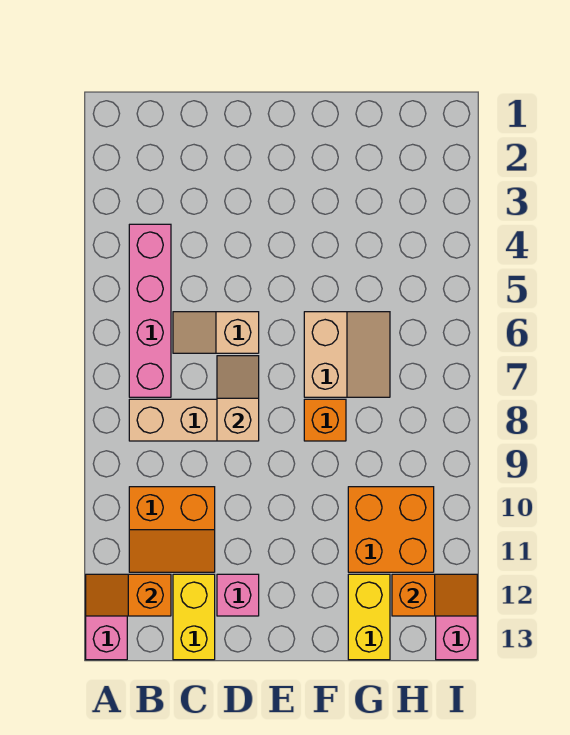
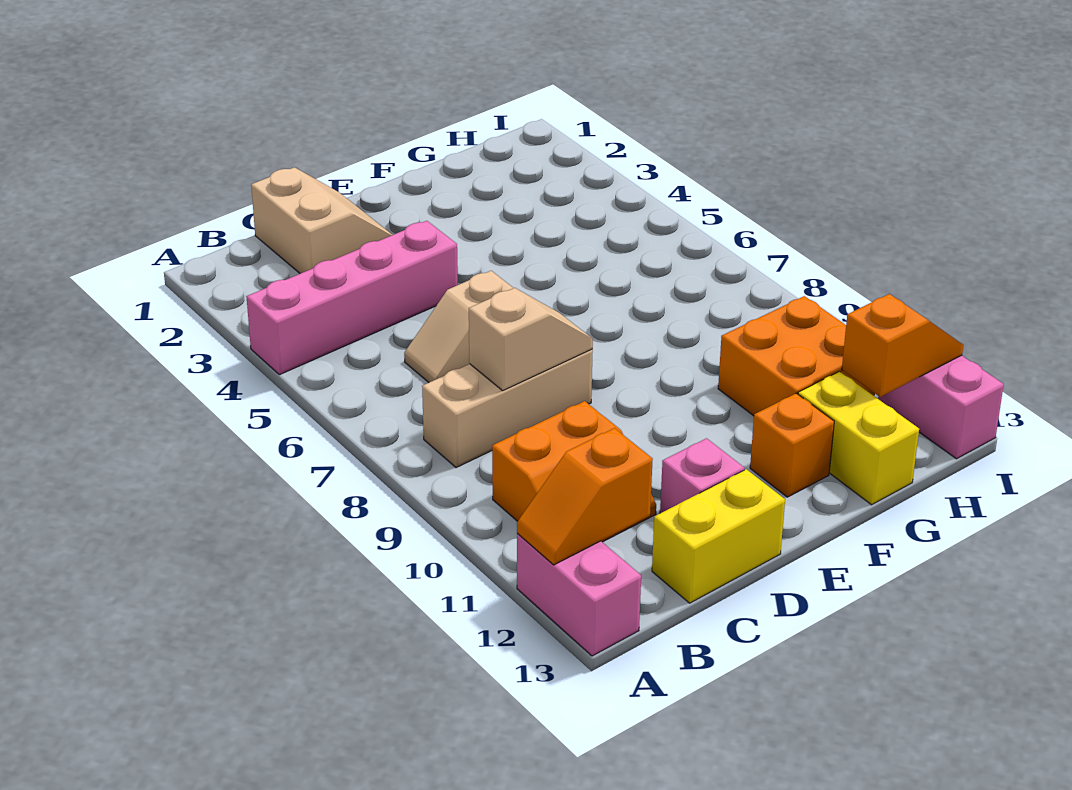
pink 1x4 brick [129,224,171,397] -> pink 1x4 brick turned to [246,221,458,375]
yellow 1x2 brick [173,574,215,660] -> yellow 1x2 brick turned to [652,469,785,603]
tan 1x2 slope [217,356,259,441] -> tan 1x2 slope turned to [469,288,593,391]
tan 2x2 slope [304,312,390,397] -> tan 2x2 slope moved to [251,167,392,274]
orange 1x1 brick [304,399,346,441] -> orange 1x1 brick moved to [750,393,834,497]

